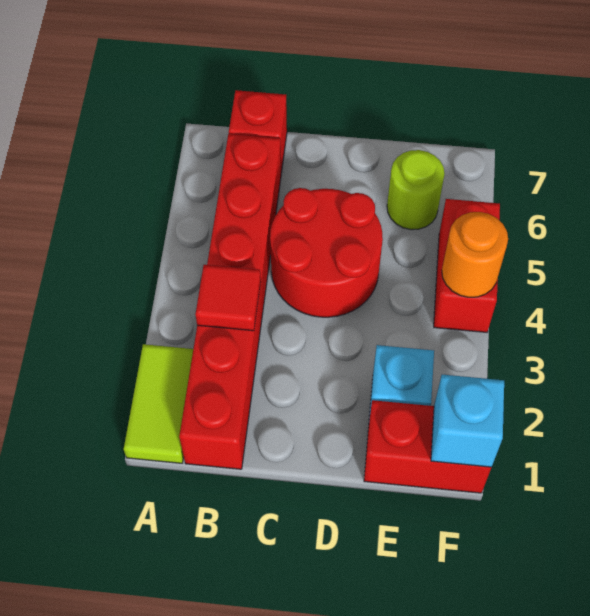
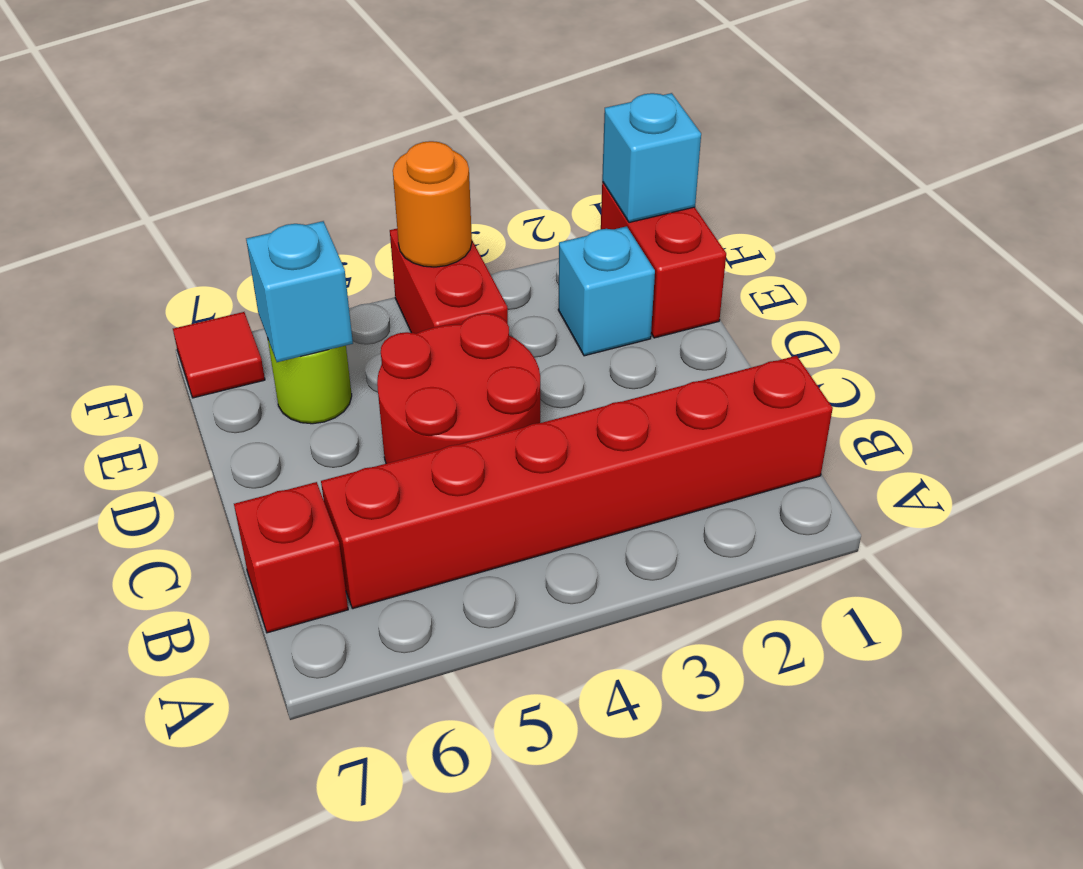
lime 1x2 tile [124,344,193,463] -> none
red 1x1 tile [195,265,261,331] -> red 1x1 tile moved to [173,312,265,398]
none -> cyan 1x1 brick [246,221,353,362]
red 1x2 brick [434,199,500,332] -> red 1x2 brick turned to [390,229,508,334]

